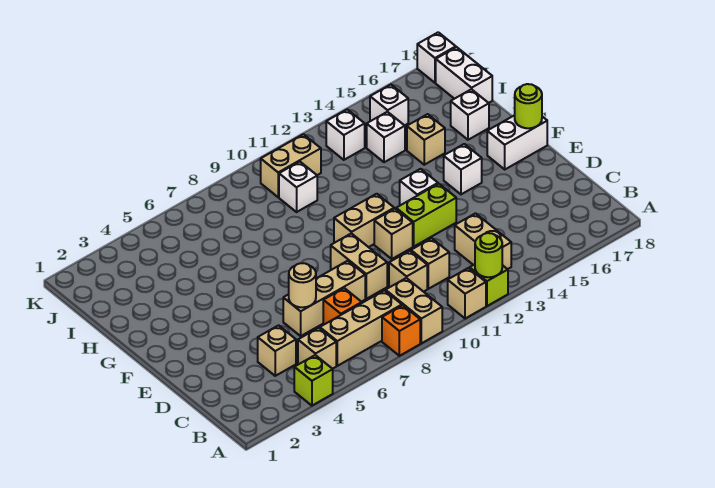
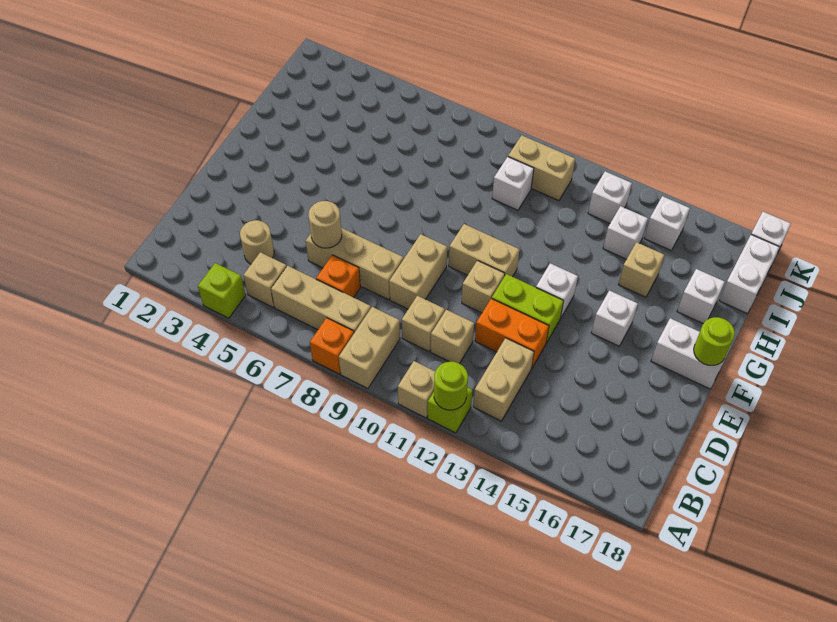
tan 1x1 brick [258,325,296,376] -> tan 1x1 round brick [240,220,274,264]
none -> orange 1x2 brick [475,298,549,369]

